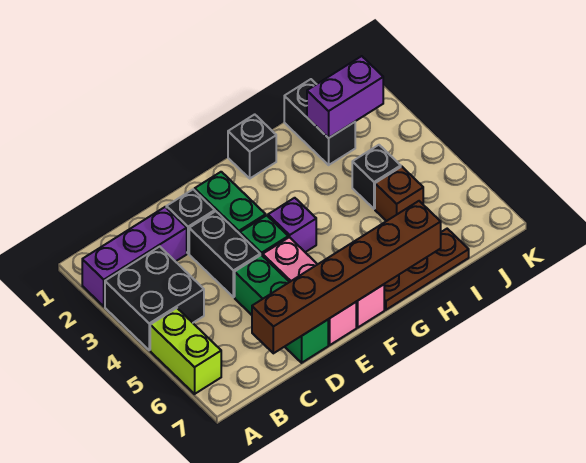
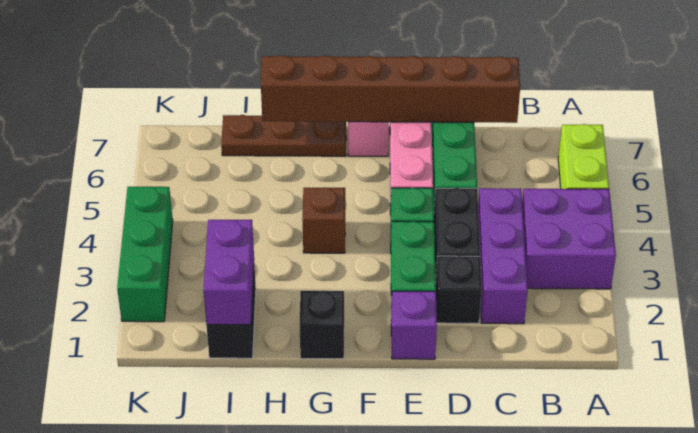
purple 1x3 brick [82,207,187,306] -> purple 1x3 brick turned to [478,188,528,324]
black 2x2 brick [105,247,204,350] -> purple 2x2 brick [522,188,616,289]
purple 1x1 brick [268,198,316,252] -> purple 1x1 brick moved to [391,291,437,359]
purple 1x2 brick [307,56,383,138] -> purple 1x2 brick turned to [204,220,254,325]
black 1x1 brick [352,145,401,209] -> none
brown 1x1 brick [375,167,423,221] -> brown 1x1 brick moved to [302,187,345,253]
none -> green 1x3 brick [117,186,173,322]

